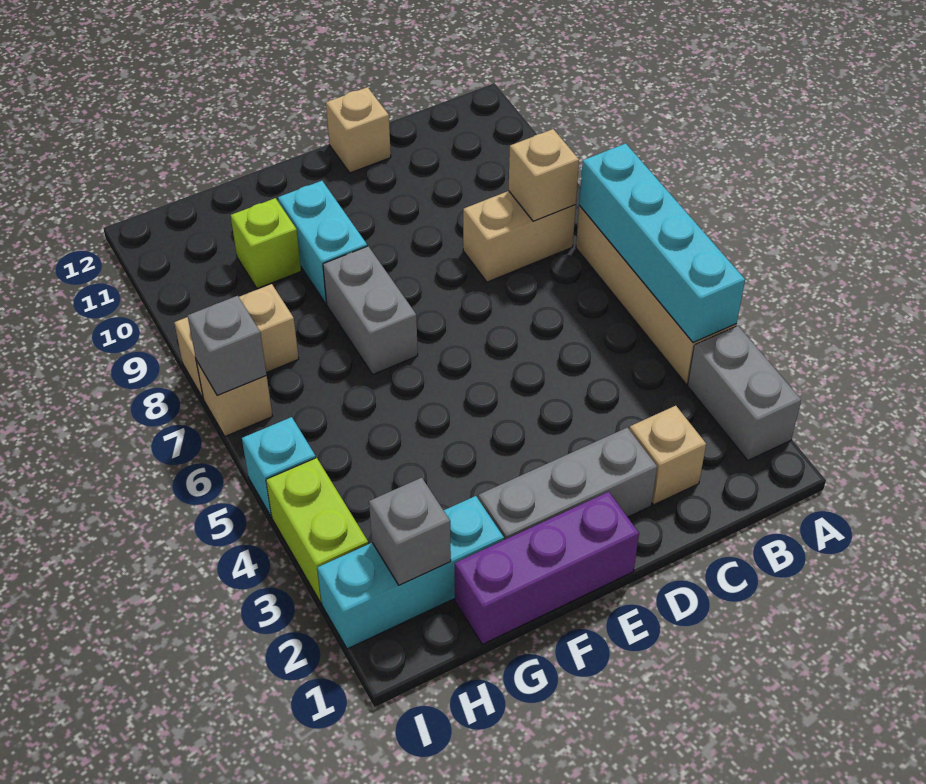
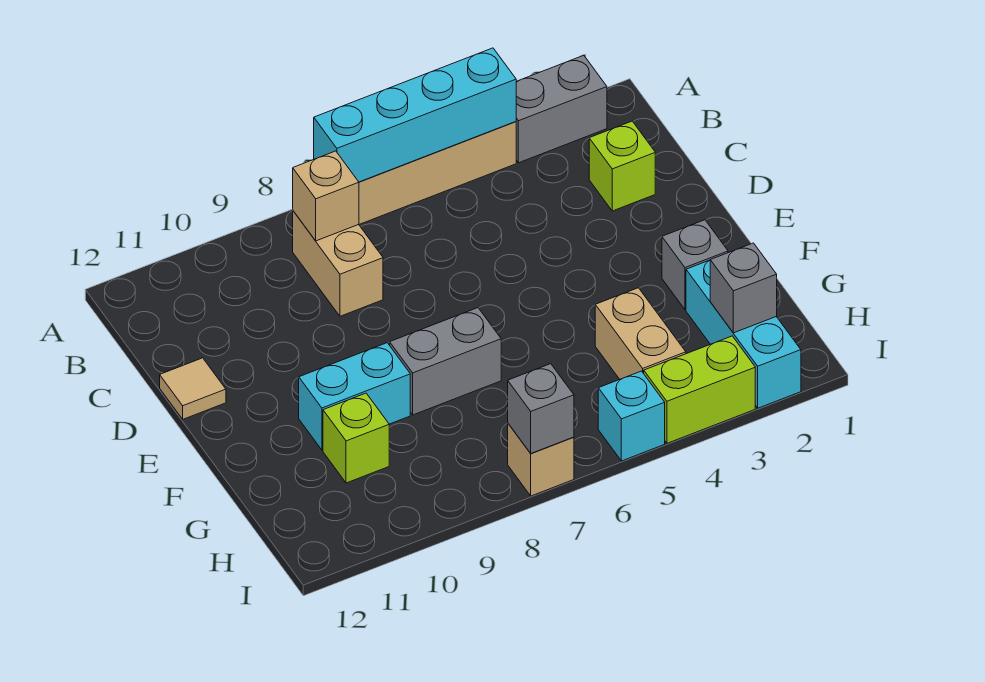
tan 1x1 brick [629,406,706,505] -> lime 1x1 brick [589,121,655,211]
grey 1x3 brick [478,427,657,540] -> grey 1x1 brick [662,220,728,310]
tan 1x1 brick [326,87,391,173] -> tan 1x1 tile [160,358,226,419]
purple 1x3 brick [455,492,639,644] -> none
tan 1x2 brick [174,284,299,398] -> tan 1x2 brick moved to [595,288,686,379]

